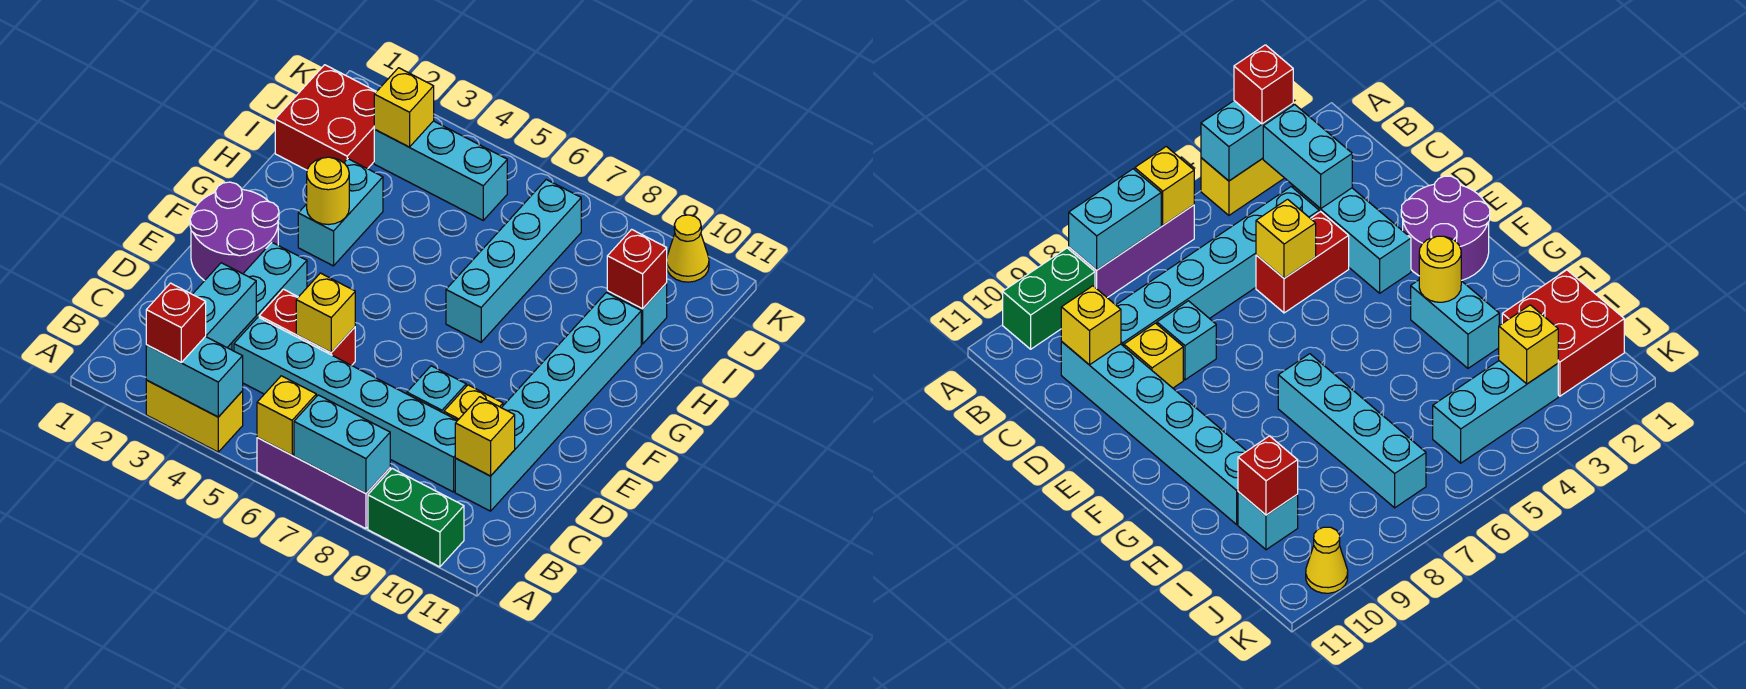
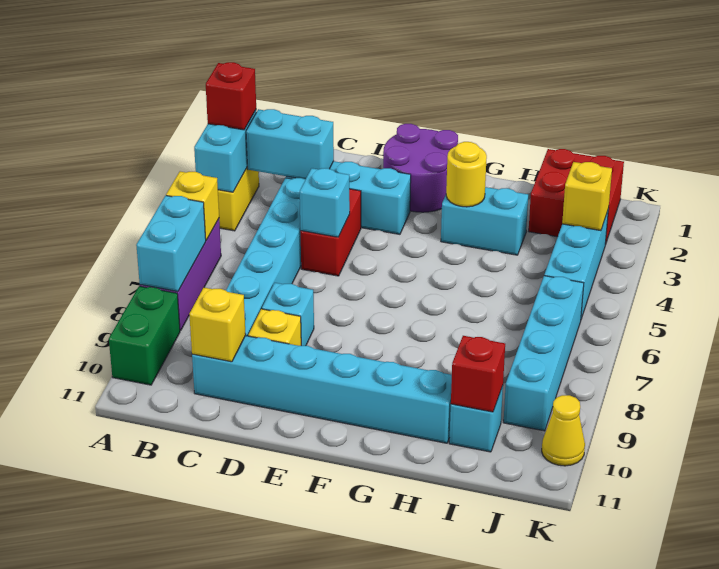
yellow 1x1 brick [296,273,355,352] -> cyan 1x1 brick [300,168,350,237]
cyan 1x4 brick [446,180,581,342] -> cyan 1x4 brick turned to [503,276,584,431]

